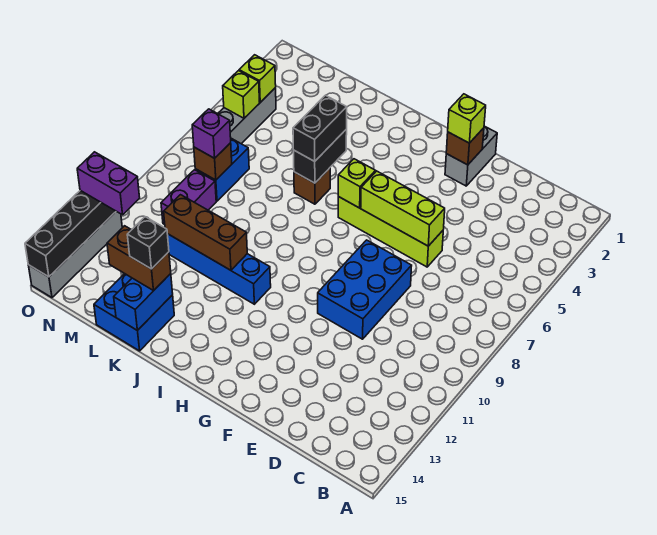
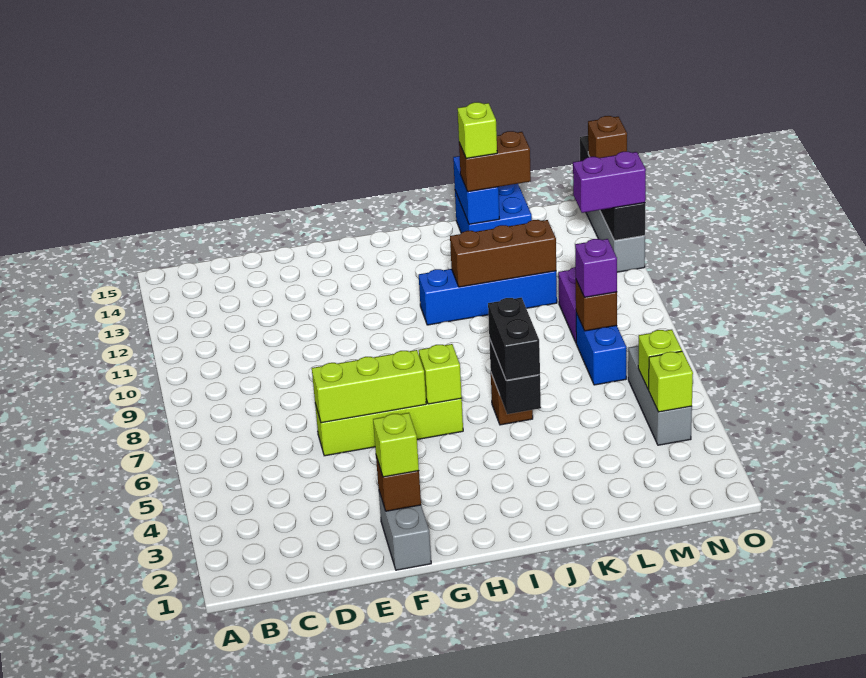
blue 2x3 brick [318,240,412,339] -> none
black 1x1 brick [127,217,169,269] -> lime 1x1 brick [457,102,497,158]
none -> brown 1x1 brick [588,116,627,158]

